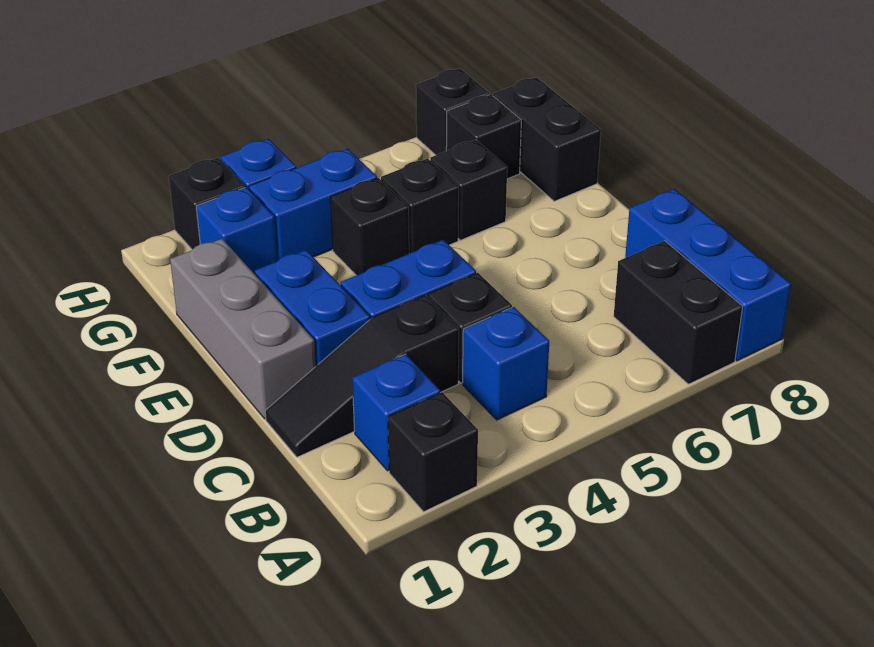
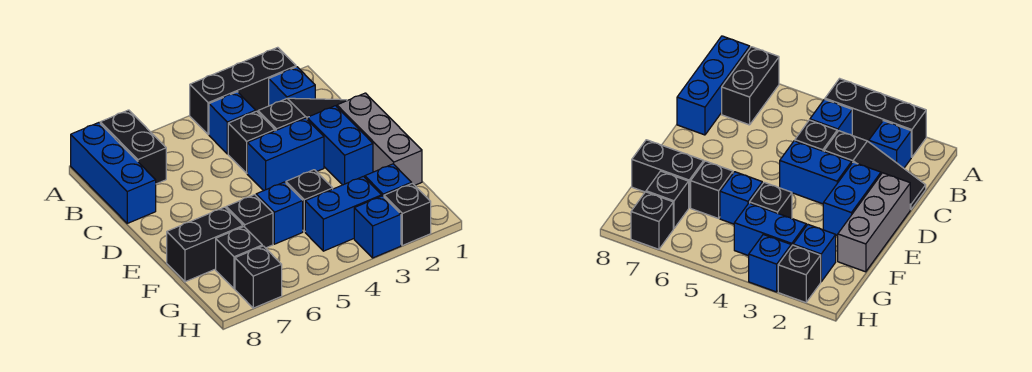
black 1x1 brick [388,392,478,512] -> black 1x3 brick [190,47,296,135]
black 1x1 brick [381,159,459,253] -> blue 1x1 brick [256,182,303,244]
black 1x2 brick [493,77,601,201] -> black 1x2 brick turned to [167,207,243,282]

